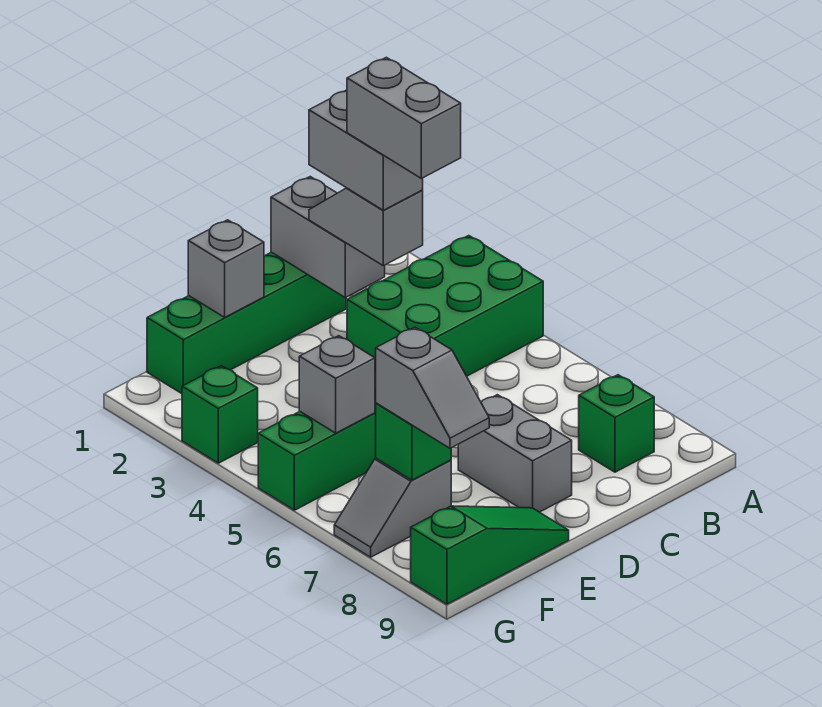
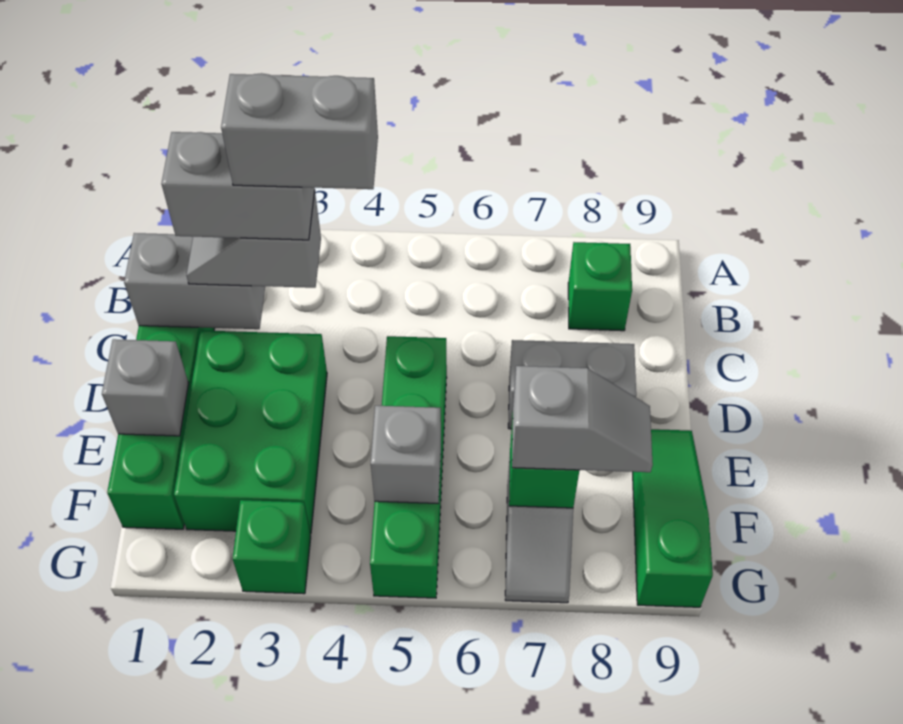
green 2x3 brick [347,236,543,376] -> green 2x3 brick moved to [174,330,327,534]

